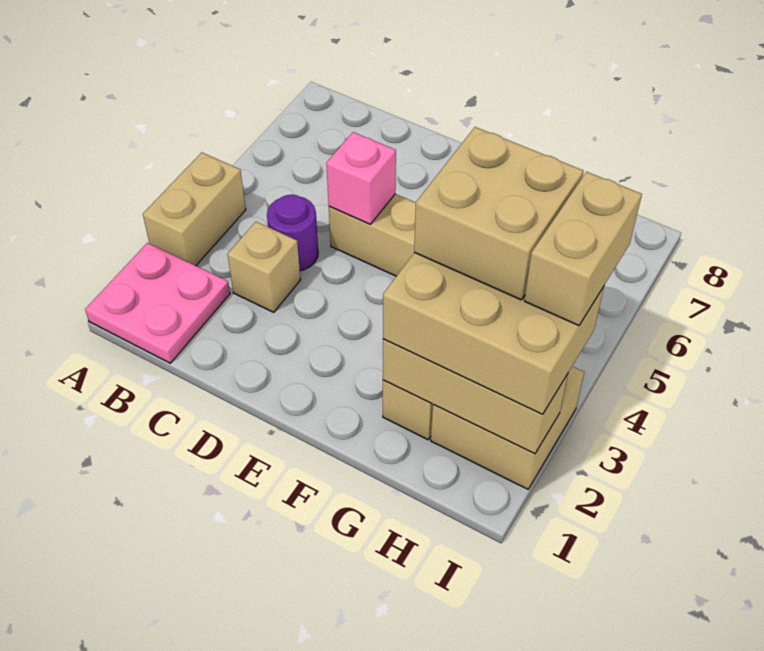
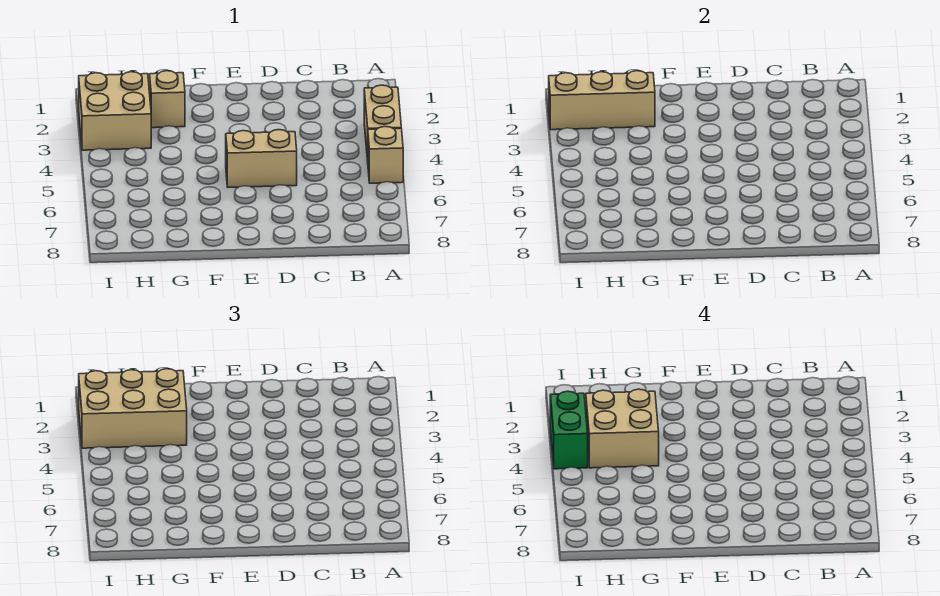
pink 2x2 plate [85,243,230,363] -> none
tan 1x1 brick [228,222,300,312] -> tan 1x1 brick moved to [368,127,403,183]
purple 1x1 round brick [267,195,318,271] -> none
pink 1x1 brick [326,132,396,224] -> none
tan 1x2 brick [524,172,642,326] -> green 1x2 brick [550,391,588,469]

